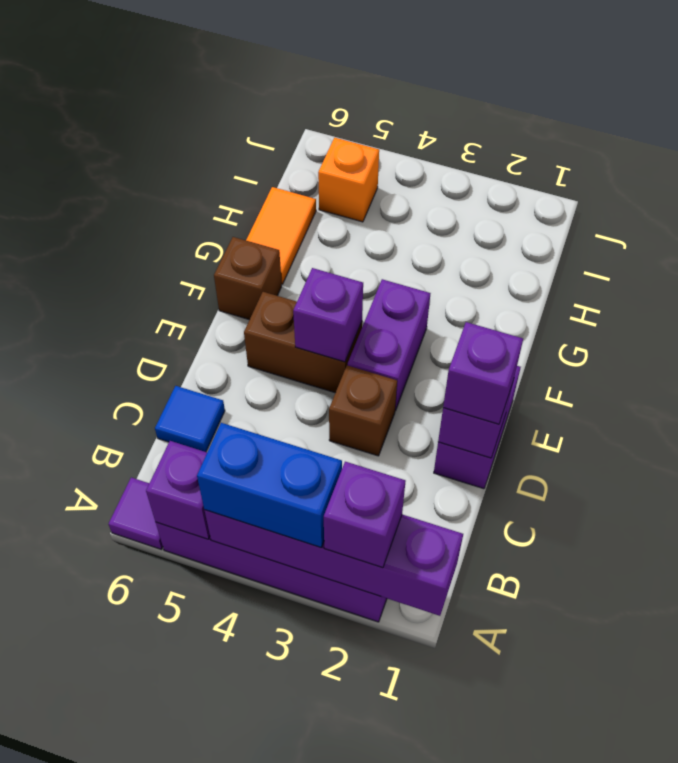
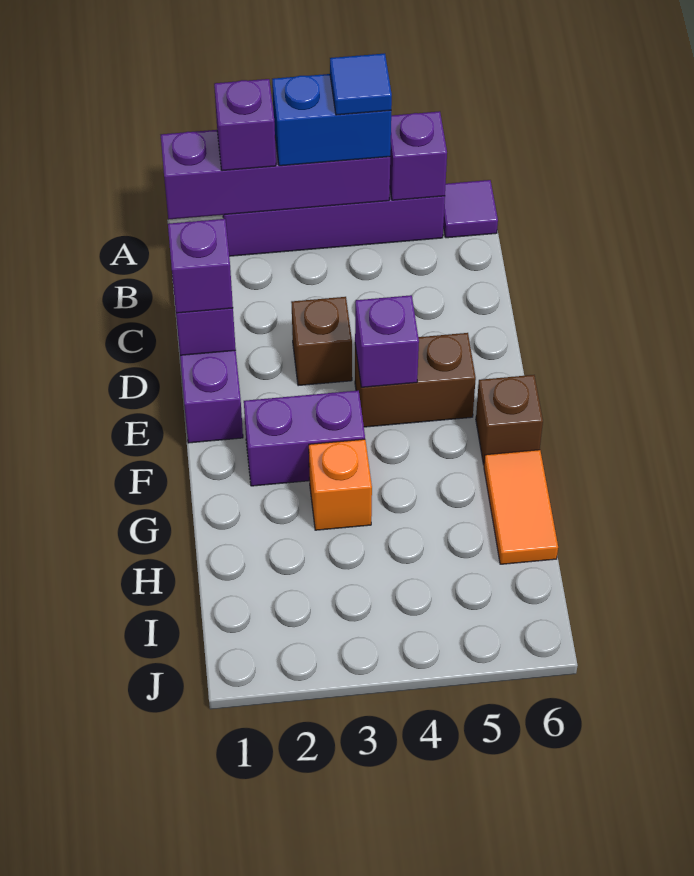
blue 1x1 tile [155,386,225,452] -> blue 1x1 tile moved to [330,54,392,115]
purple 1x2 brick [348,279,430,411] -> purple 1x2 brick turned to [244,390,365,486]
orange 1x1 brick [318,138,379,222] -> orange 1x1 brick moved to [309,439,372,530]

